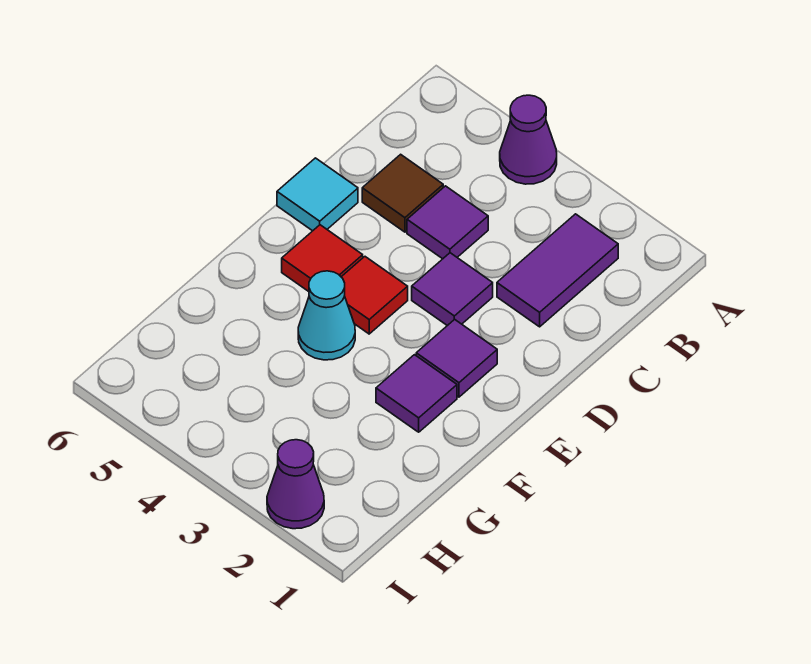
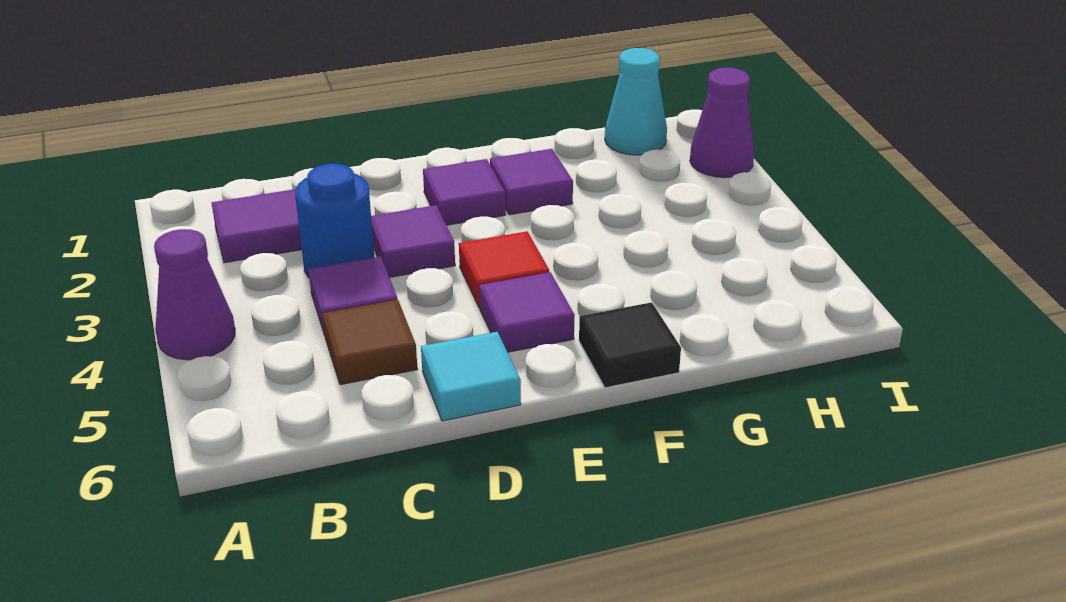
none -> blue 1x1 round brick [295,164,374,277]
red 1x1 tile [282,225,363,292] -> purple 1x1 tile [479,272,575,352]
cyan 1x1 cone [298,271,355,360] -> cyan 1x1 cone moved to [605,48,667,155]
none -> black 1x1 tile [579,302,681,388]

